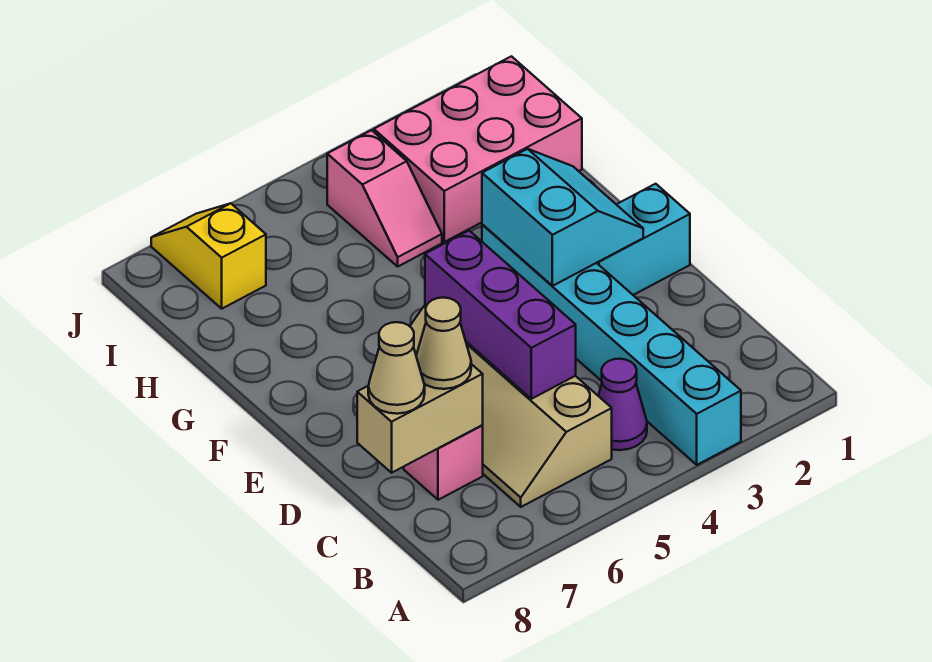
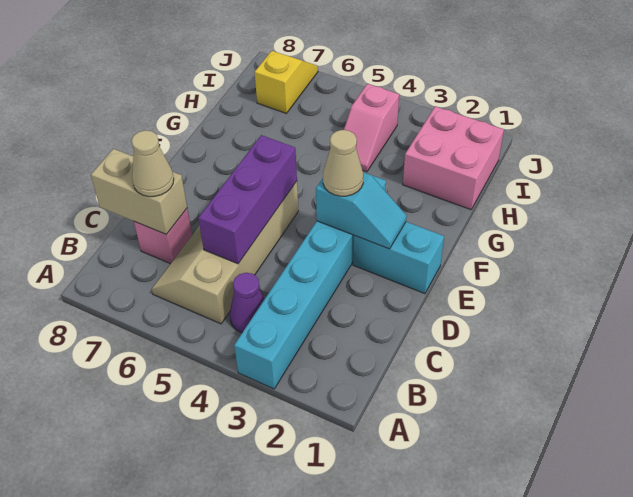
tan 1x1 cone [368,322,425,414] -> tan 1x1 cone moved to [323,130,363,196]
cyan 2x2 slope [482,149,643,286] -> cyan 1x2 slope [316,172,407,249]
pink 2x3 brick [374,56,582,242] -> pink 2x2 brick [403,106,504,210]

